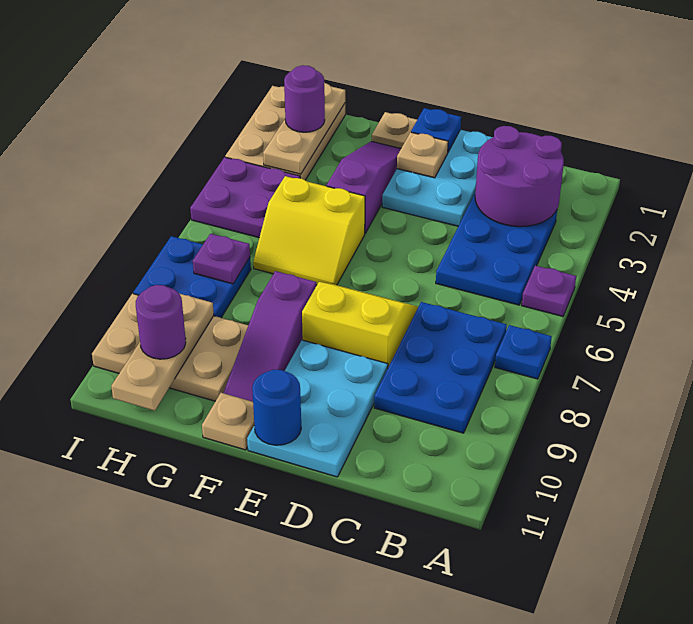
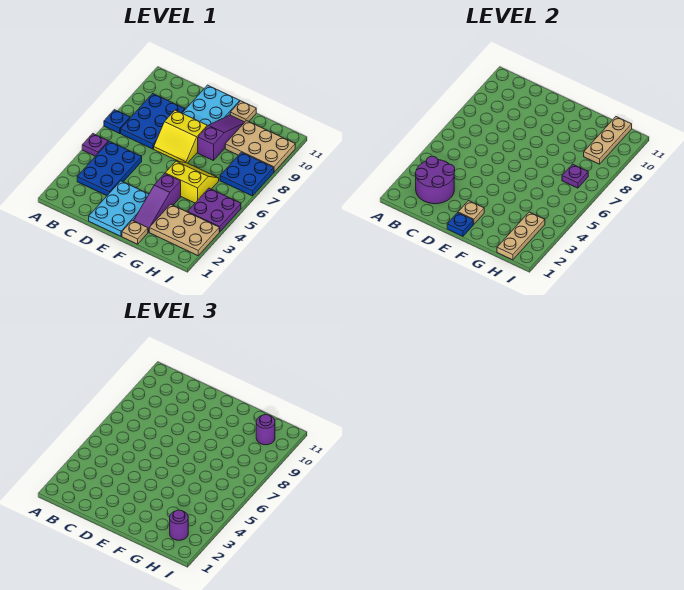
blue 1x1 round brick [252,369,301,445] -> none
tan 2x3 plate [225,86,345,180] -> tan 2x3 plate turned to [149,204,219,256]

